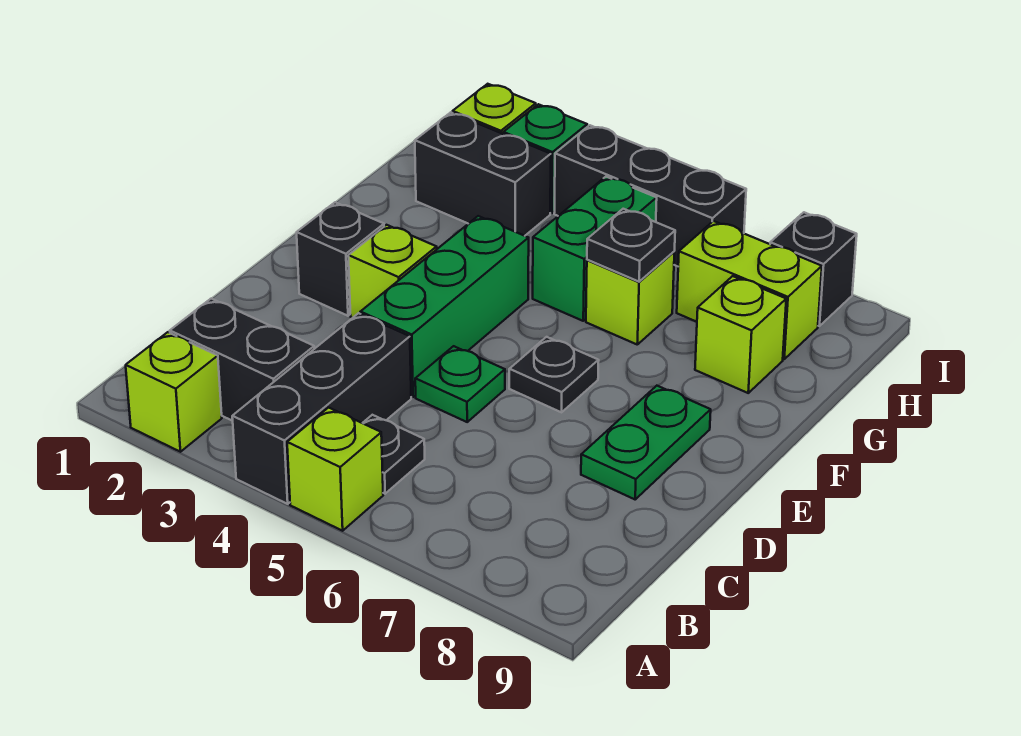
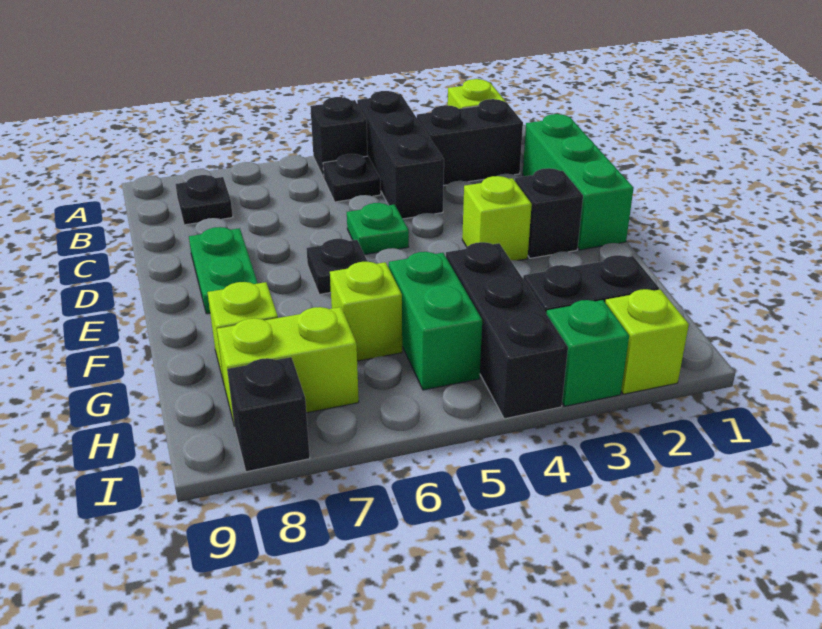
lime 1x1 brick [287,408,383,531] -> black 1x1 brick [310,97,368,178]
green 1x3 brick [361,216,529,397] -> green 1x3 brick moved to [523,114,634,250]
black 1x1 plate [587,209,675,282] -> black 1x1 plate moved to [176,175,233,225]
black 1x3 brick [554,125,746,267] -> black 1x3 brick turned to [446,242,568,419]

